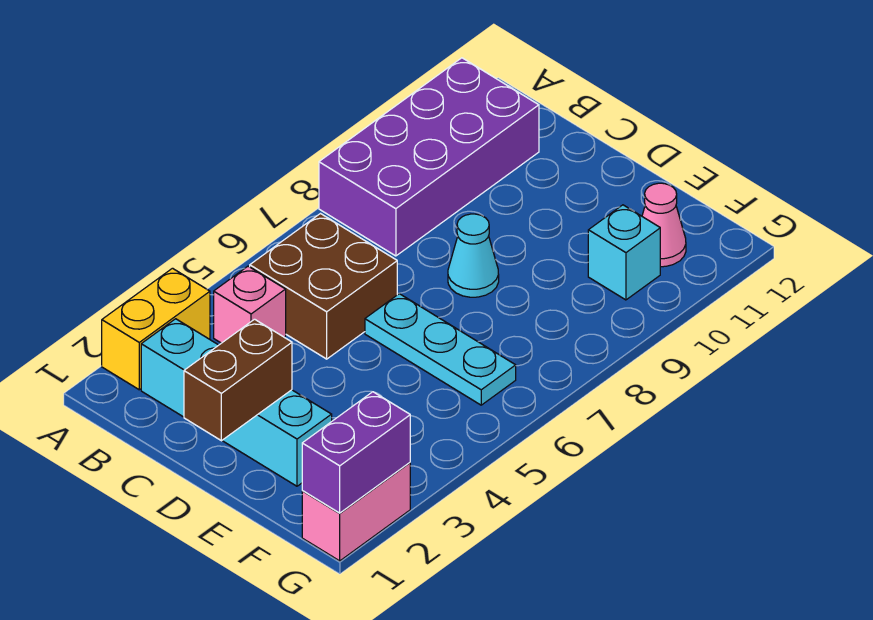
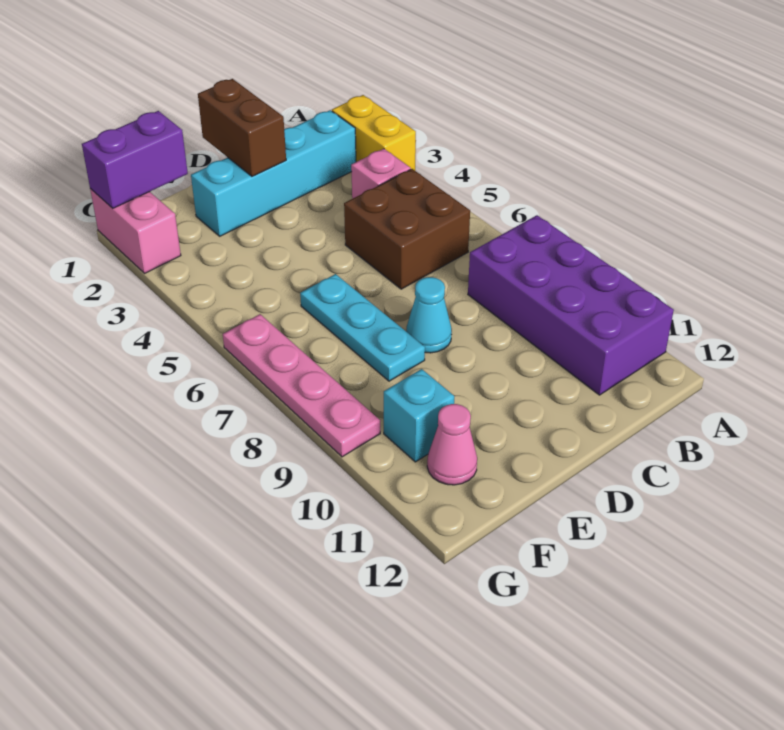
cyan 1x3 plate [365,294,516,405] -> cyan 1x3 plate turned to [300,274,425,381]
purple 1x2 brick [302,392,410,513] -> purple 1x2 brick turned to [82,111,188,208]
none -> pink 1x4 plate [223,314,380,457]

